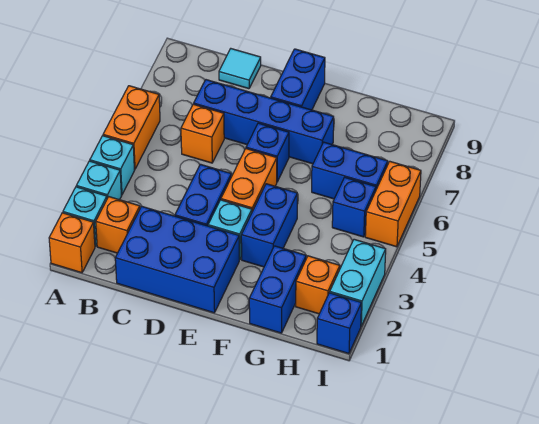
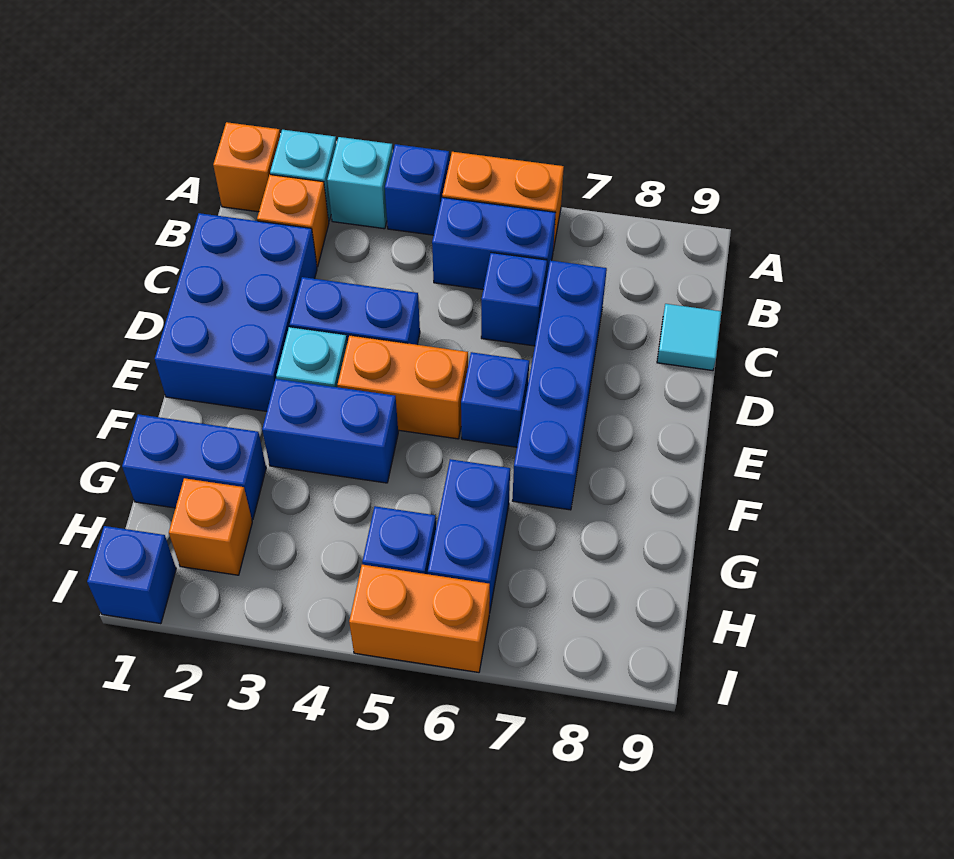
cyan 1x1 brick [90,136,134,195] -> blue 1x1 brick [385,144,449,235]
orange 1x1 brick [181,104,224,163] -> blue 1x1 brick [481,253,547,346]
blue 1x2 brick [271,49,325,110] -> blue 1x2 brick moved to [432,197,556,289]
cyan 1x2 brick [330,239,386,326] -> none

